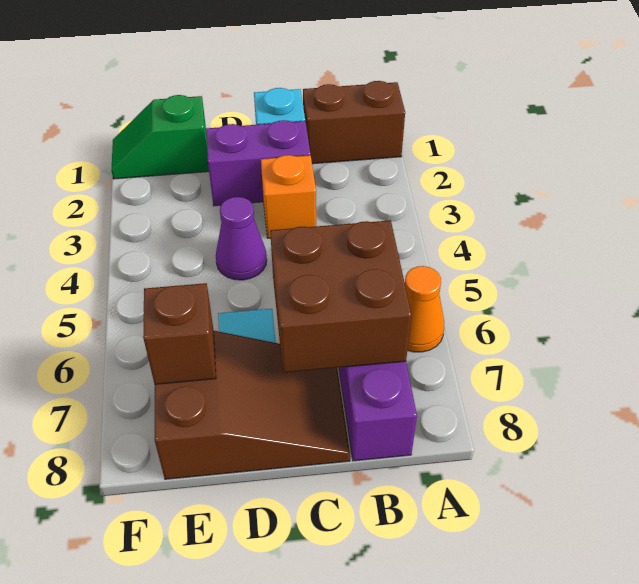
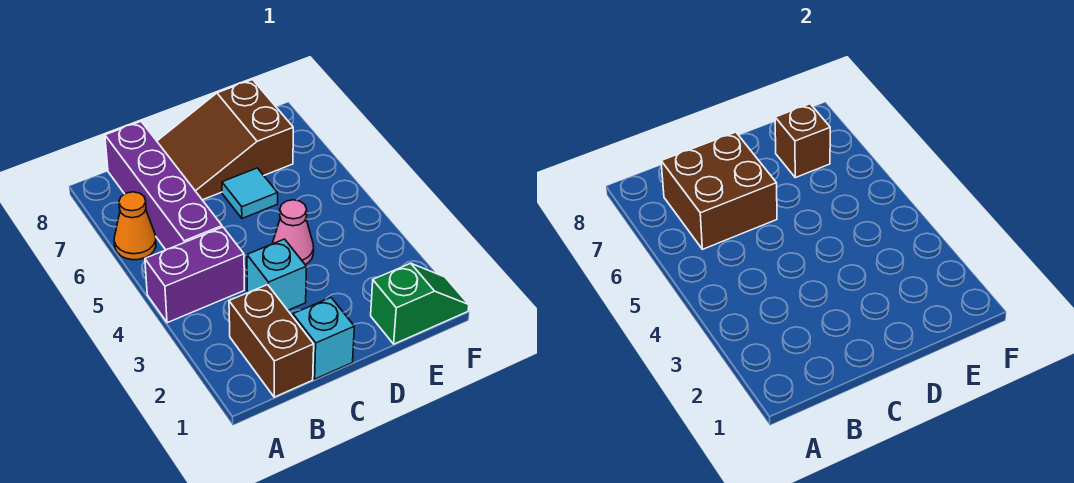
brown 1x2 brick [303,81,405,164] -> brown 1x2 brick turned to [229,285,314,397]
purple 1x2 brick [206,120,310,206] -> purple 1x2 brick moved to [145,227,244,323]
orange 1x1 brick [261,155,316,238] -> cyan 1x1 brick [247,239,306,310]
purple 1x1 cone [216,197,267,280] -> pink 1x1 cone [272,200,314,265]

